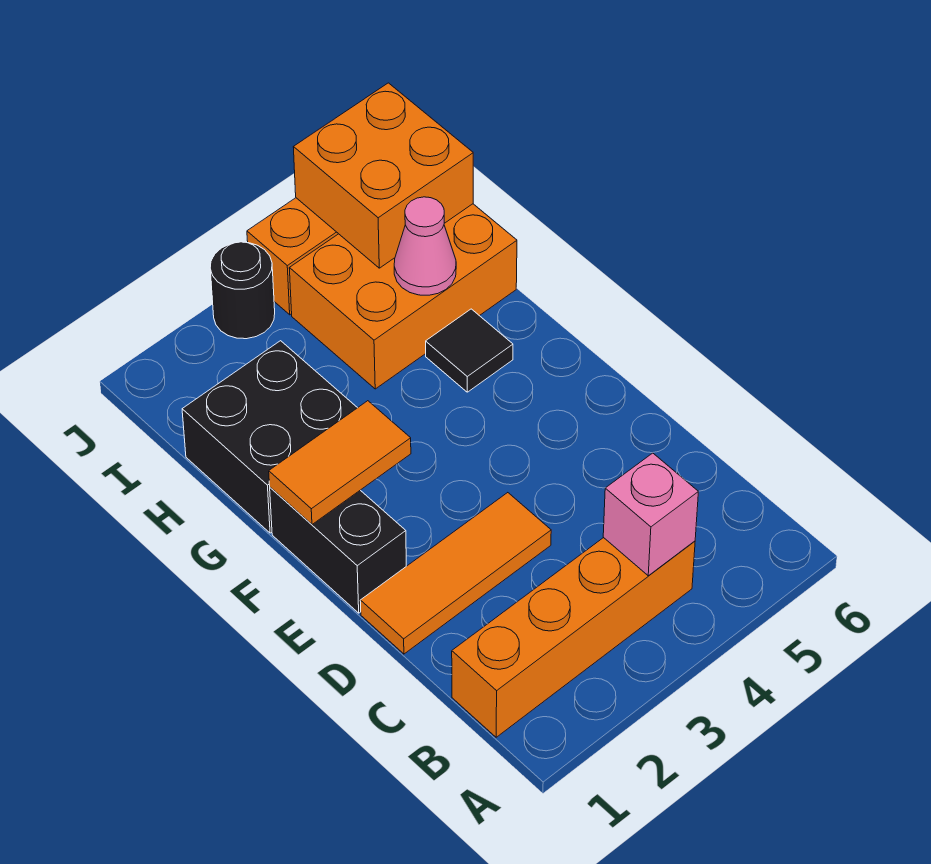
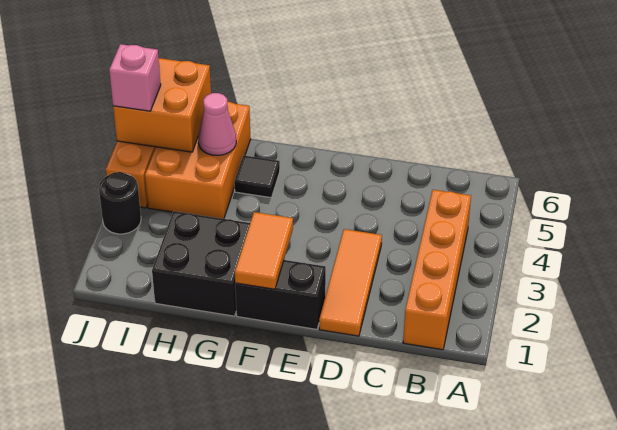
pink 1x1 brick [603,453,698,576] -> pink 1x1 brick moved to [109,44,161,111]

